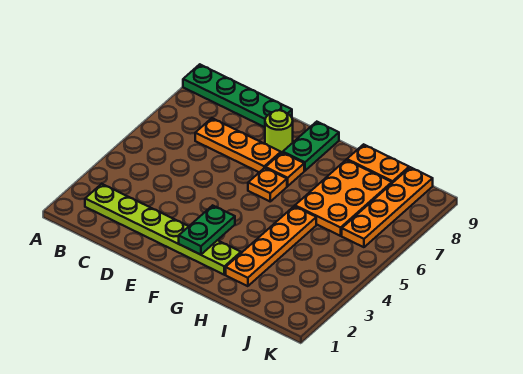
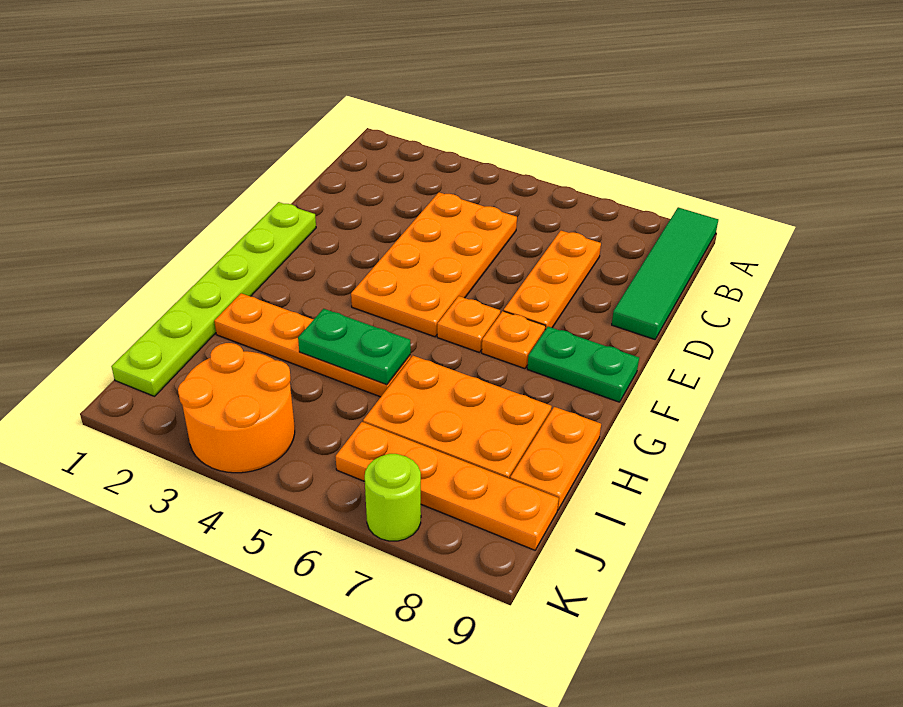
green 1x4 plate [183,64,292,127] -> green 1x4 tile [612,207,718,339]
lime 1x6 plate [85,184,241,275] -> lime 1x6 plate moved to [111,202,316,396]
none -> orange 2x4 plate [351,192,517,337]
lime 1x1 round brick [265,110,293,153] -> lime 1x1 round brick moved to [365,454,421,541]
green 1x2 plate [179,205,235,255] -> green 1x2 plate moved to [298,309,411,385]
none -> orange 2x2 round brick [178,343,295,473]

